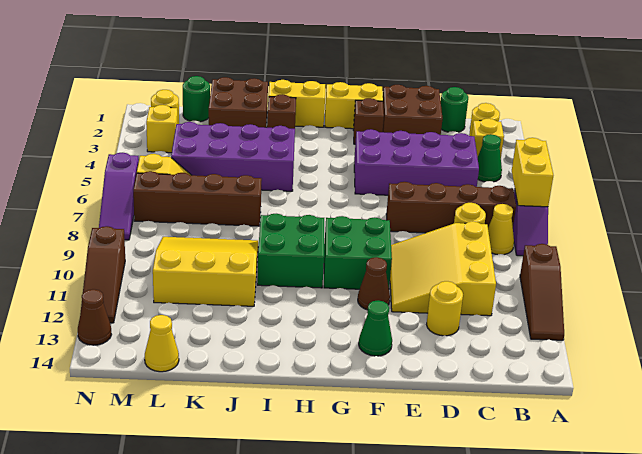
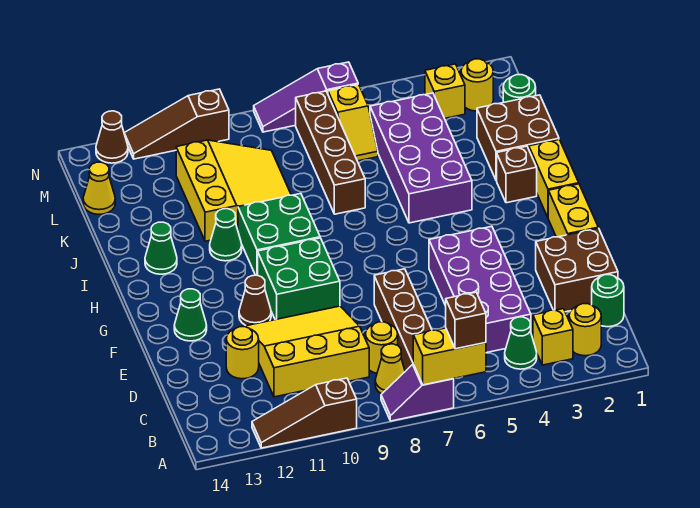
brown 1x1 brick [353,98,384,144] -> brown 1x1 brick moved to [446,292,486,349]
none -> green 1x1 cone [210,209,242,261]
none -> green 1x1 cone [145,222,177,274]

